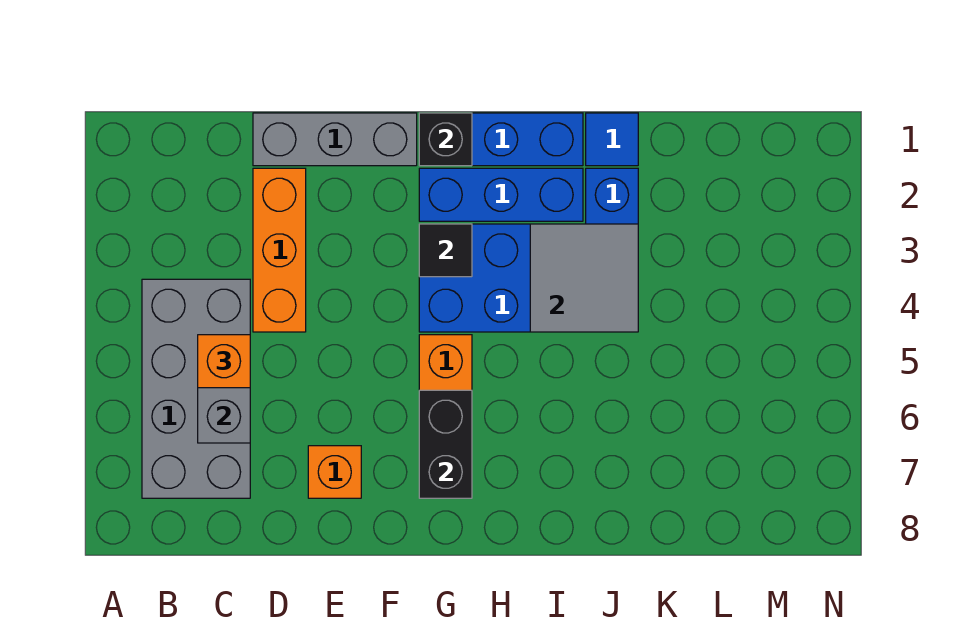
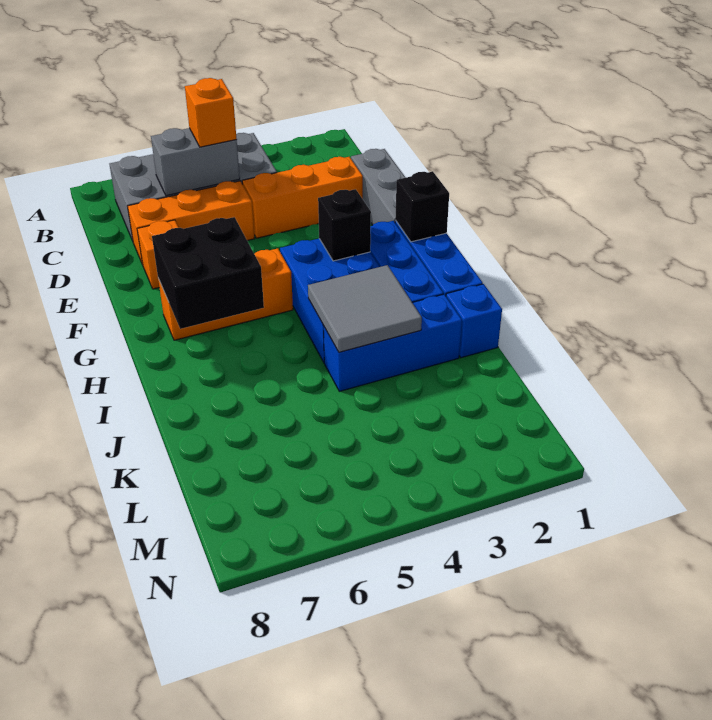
none -> orange 1x3 brick [128,181,255,265]
black 1x1 tile [419,224,472,277] -> black 1x1 brick [318,189,371,261]
black 1x2 brick [419,390,472,498] -> black 2x2 brick [152,217,264,329]
blue 1x1 tile [586,113,638,166] -> blue 1x1 brick [446,284,502,358]

